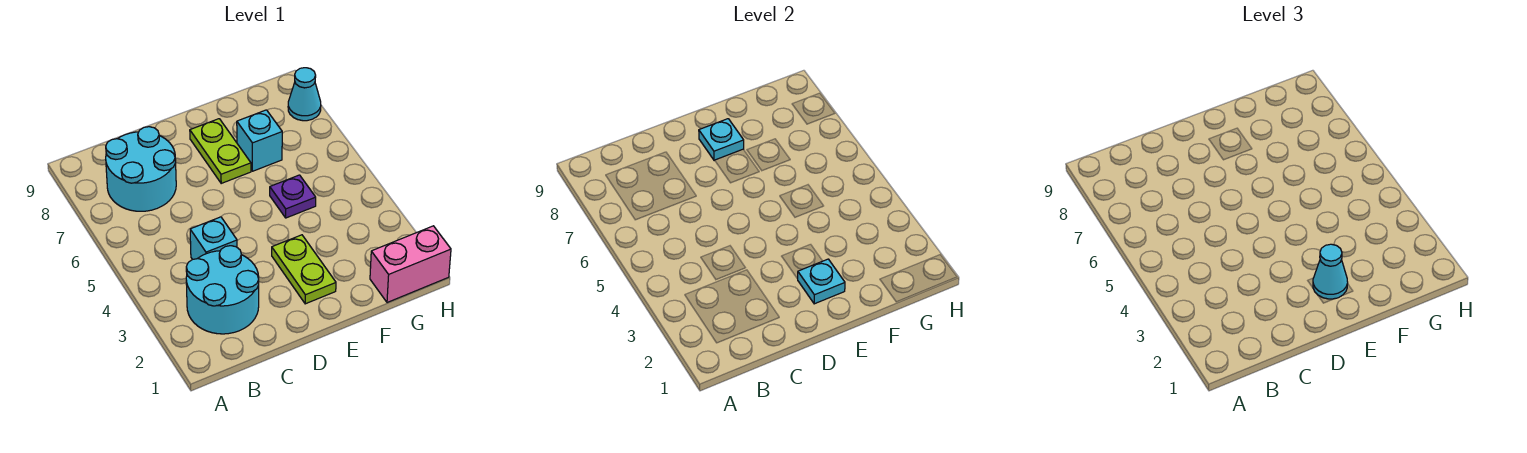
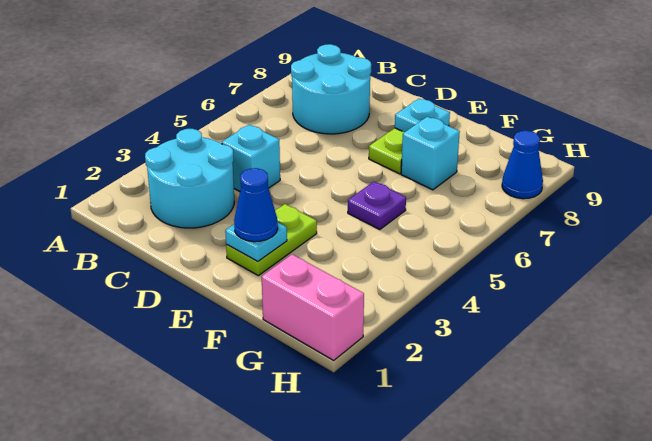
cyan 1x1 cone [1313,244,1348,299] -> blue 1x1 cone [234,168,278,242]
cyan 1x1 cone [288,68,321,121] -> blue 1x1 cone [502,131,543,199]

